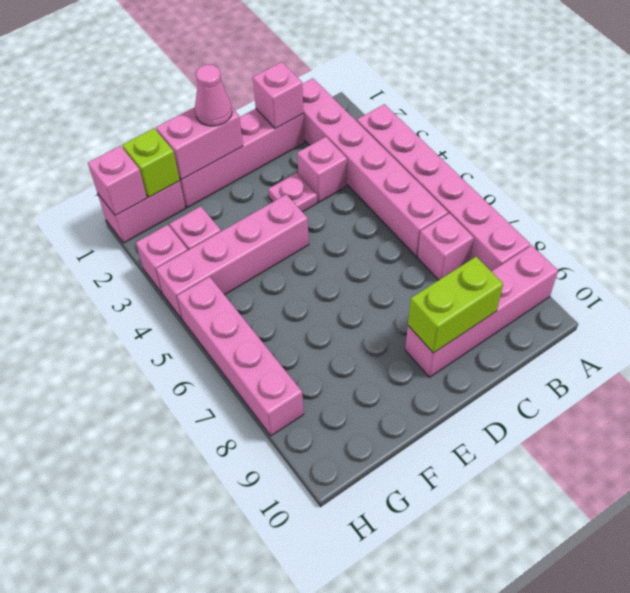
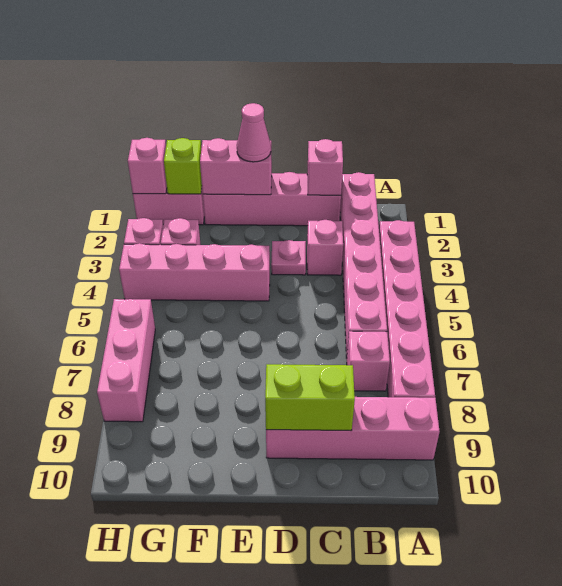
pink 1x4 brick [177,277,304,436] -> pink 1x3 brick [97,299,155,422]

